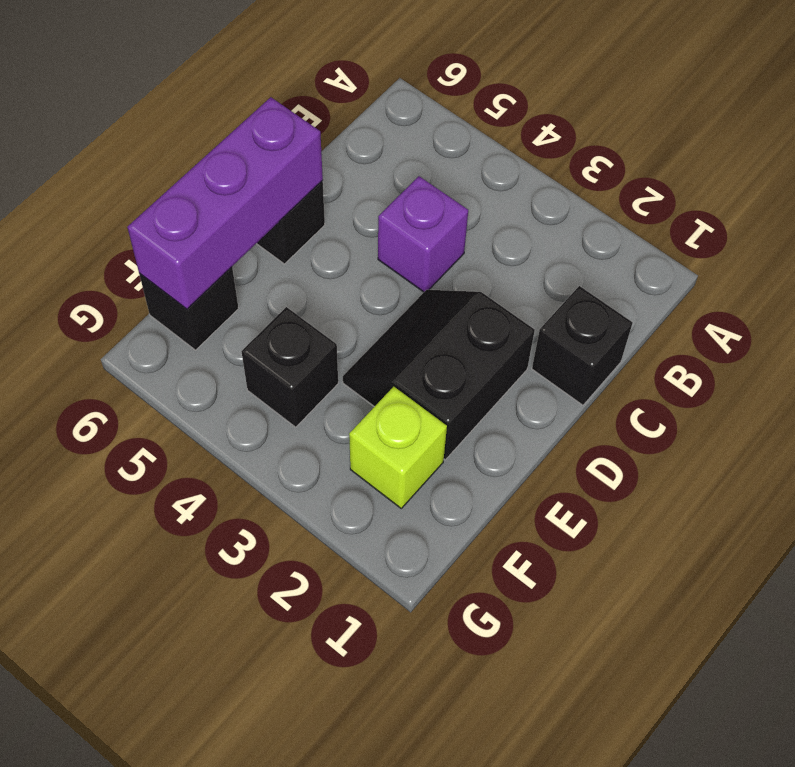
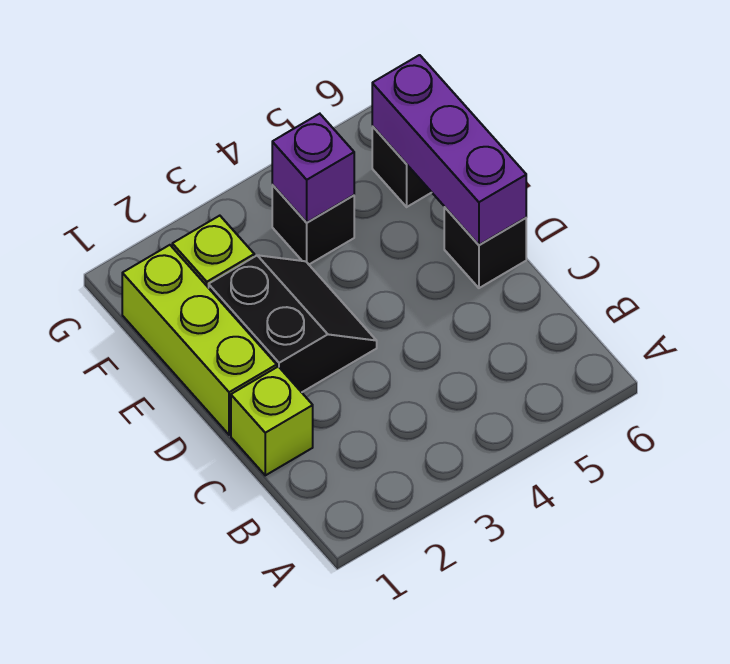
black 1x1 brick [532,286,633,405] -> lime 1x1 brick [231,367,313,475]
purple 1x1 brick [378,176,468,292] -> purple 1x1 brick moved to [272,114,354,223]
none -> lime 1x3 brick [122,245,277,435]

